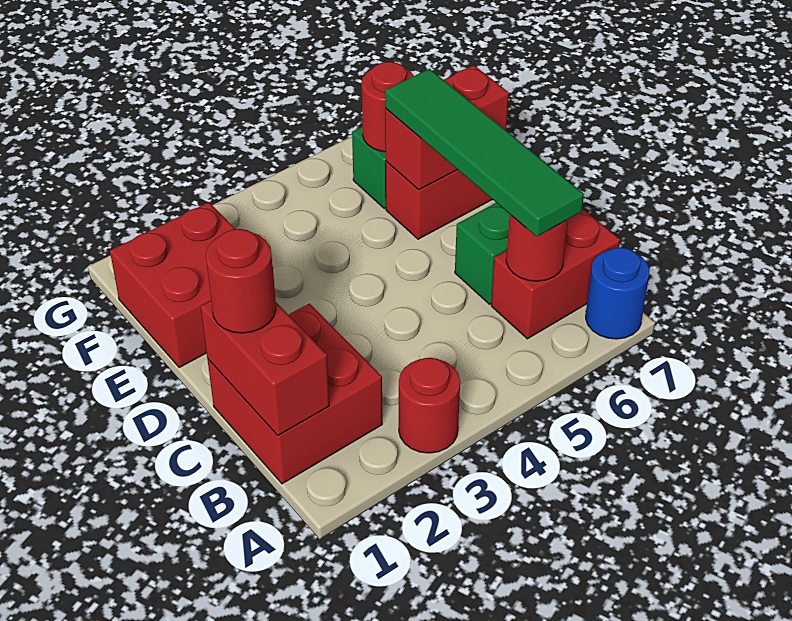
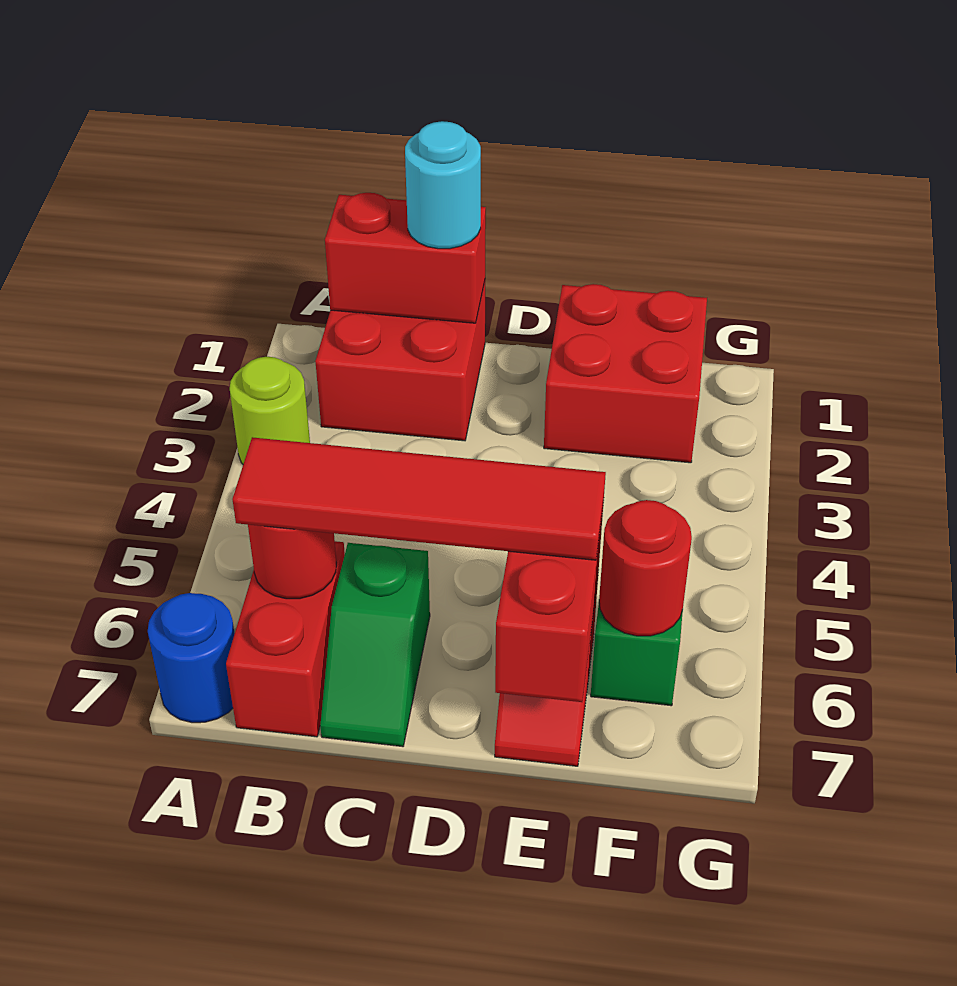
red 1x1 round brick [399,358,460,453] -> lime 1x1 round brick [230,357,310,464]
green 1x4 tile [385,69,584,237] -> red 1x4 tile [232,437,606,560]
red 1x1 round brick [206,229,276,333] -> cyan 1x1 round brick [405,121,481,249]

